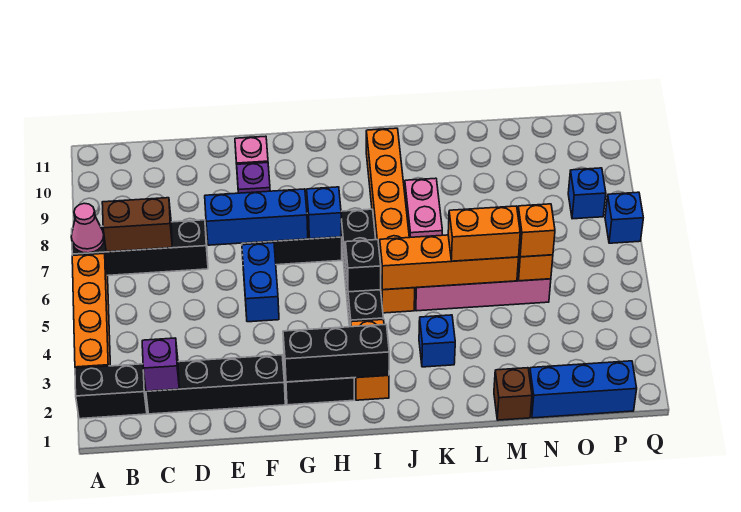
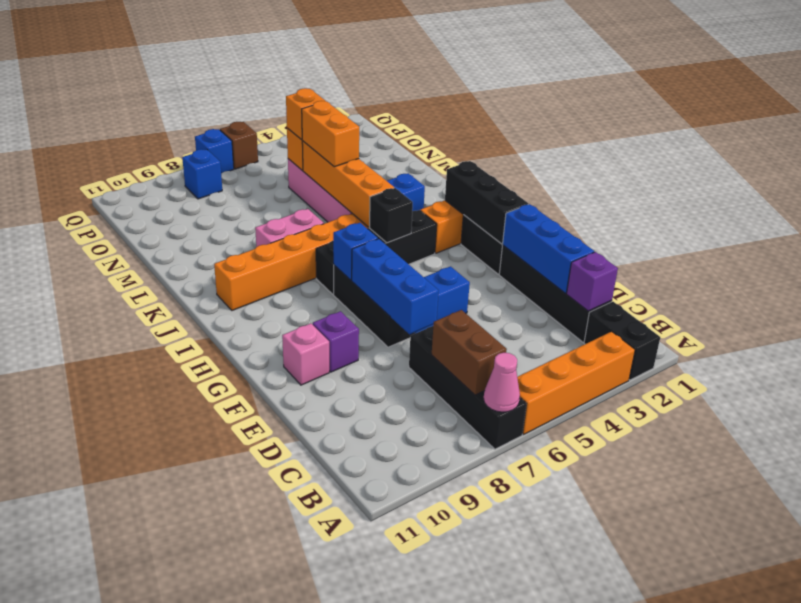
brown 1x1 brick [494,368,532,420] -> brown 1x1 brick moved to [220,122,258,169]
blue 1x3 brick [529,361,637,418] -> blue 1x3 brick moved to [503,204,594,293]

